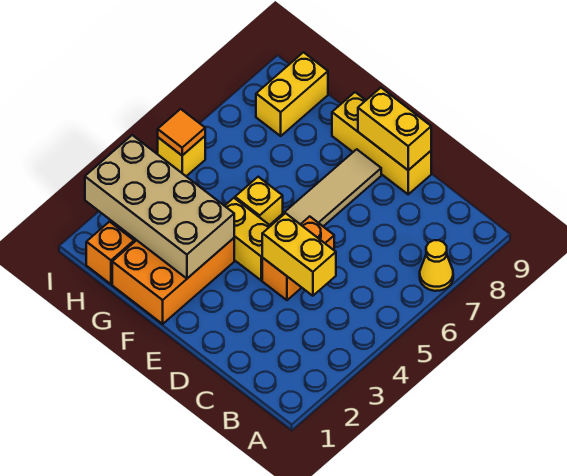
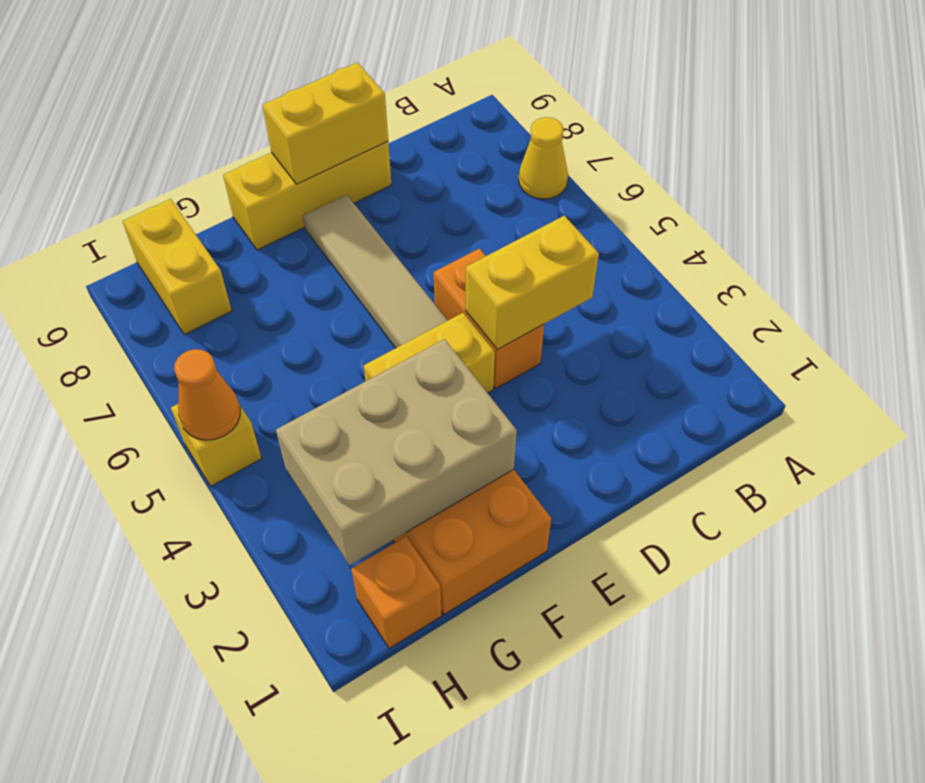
tan 2x4 brick [85,135,234,279] -> tan 2x3 brick [276,339,517,565]
yellow 1x1 brick [235,177,283,225] -> none
orange 1x1 tile [158,109,205,155] -> orange 1x1 cone [174,349,240,440]

